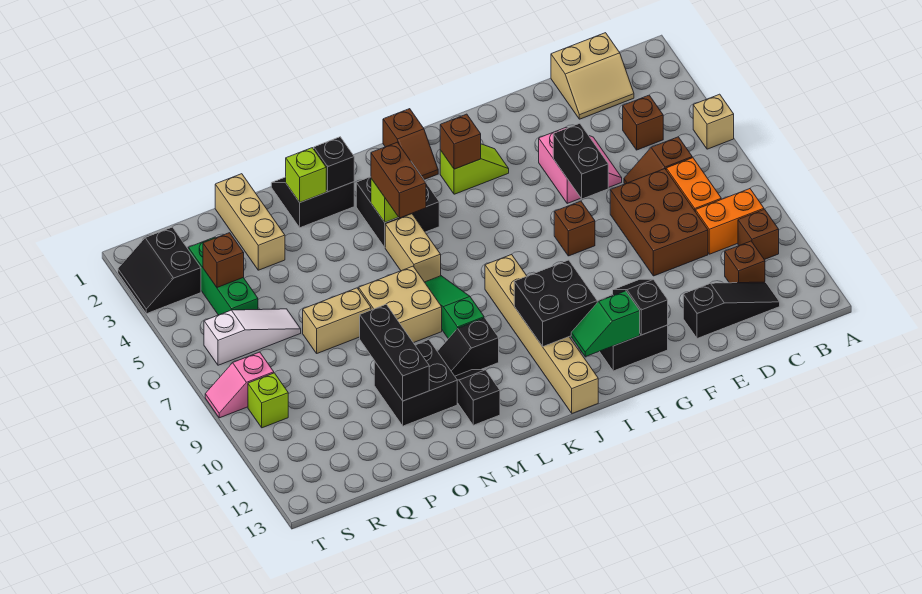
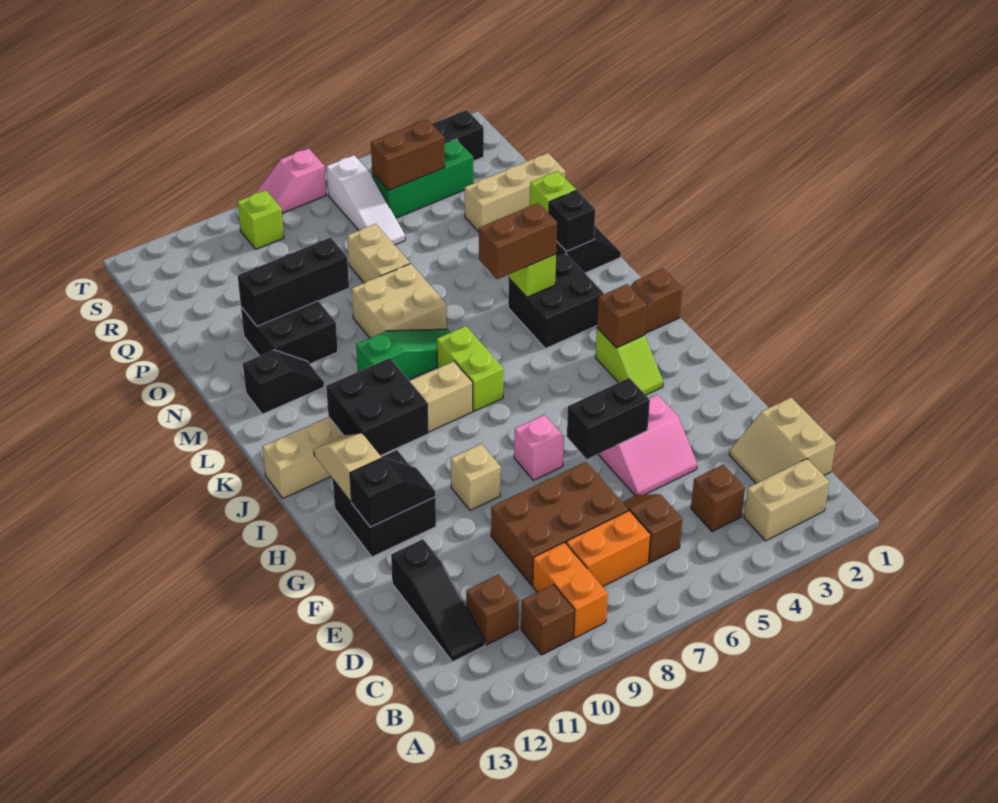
tan 1x1 brick [693,94,734,149] -> tan 1x1 brick moved to [451,444,501,510]
brown 1x1 brick [554,201,595,256] -> pink 1x1 brick [514,415,564,480]
green 1x2 slope [571,291,640,357] -> tan 1x2 slope [314,433,381,502]
none -> lime 1x2 brick [437,326,504,411]
tan 1x2 brick [385,214,441,282] -> tan 1x2 brick moved to [744,459,829,541]
black 1x2 slope [437,318,499,376] -> none
brown 1x1 brick [203,233,244,288] -> brown 1x2 brick [371,120,445,191]
pink 1x2 slope [205,352,274,418] -> pink 1x2 slope turned to [256,148,326,213]

